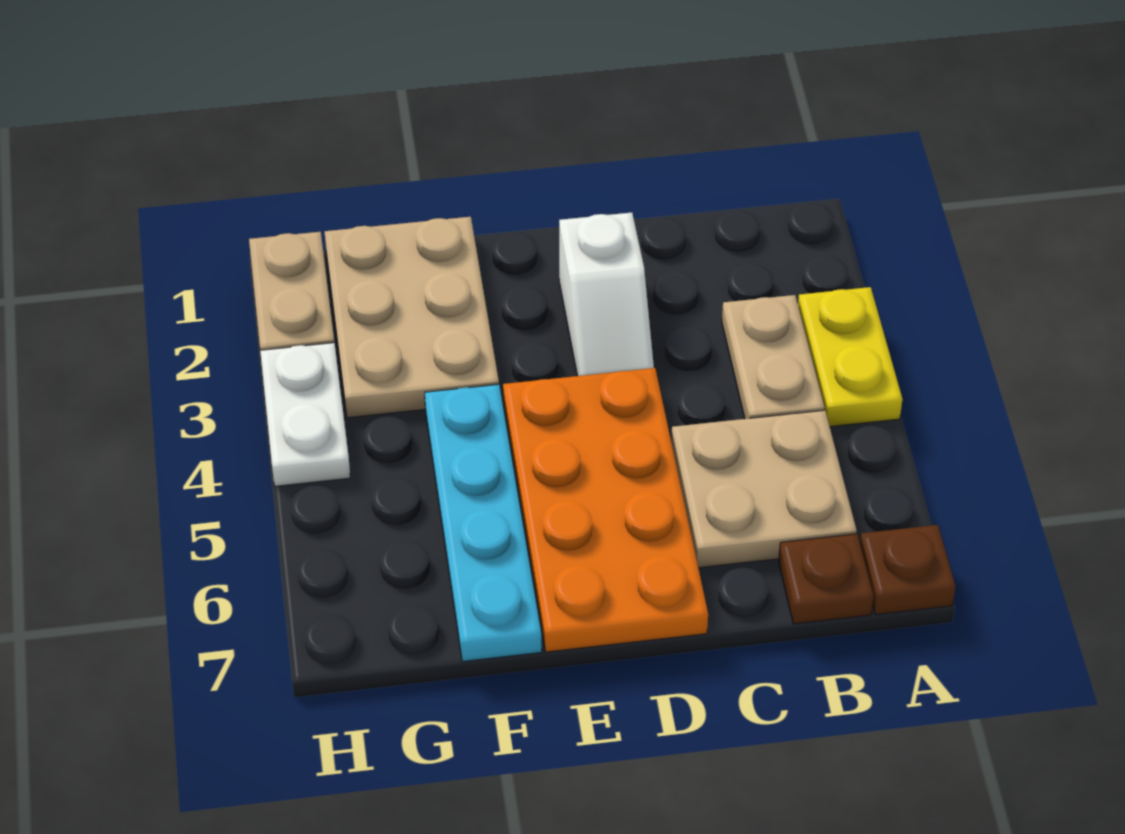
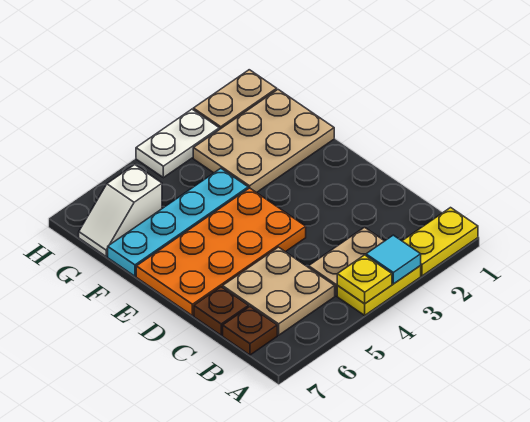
none -> yellow 1x2 plate [403,208,478,276]
none -> cyan 1x1 tile [366,235,421,284]
none -> yellow 1x1 plate [337,255,392,304]
brown 1x1 plate [860,525,956,615] -> brown 1x1 plate moved to [194,287,249,335]
white 1x2 slope [559,212,654,376] -> white 1x2 slope moved to [79,165,162,256]

